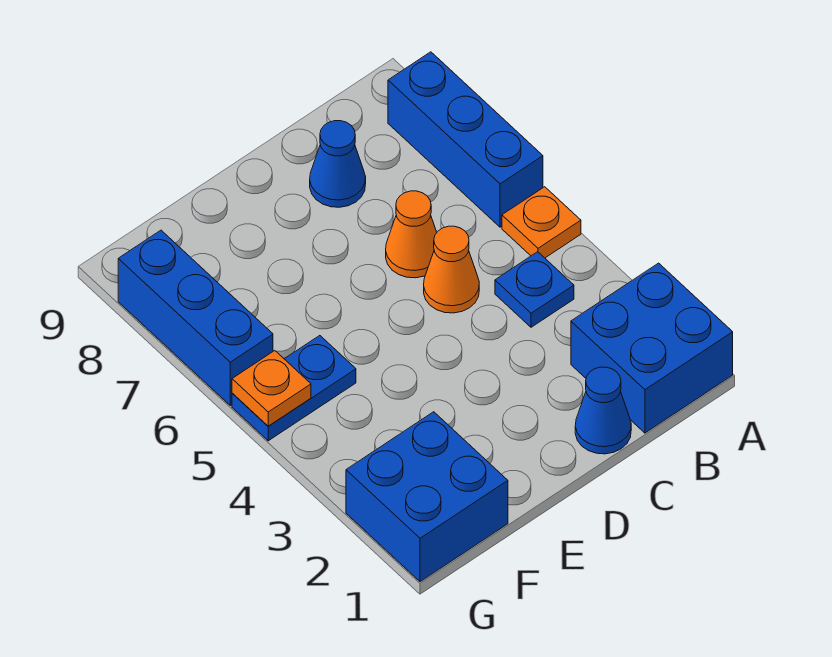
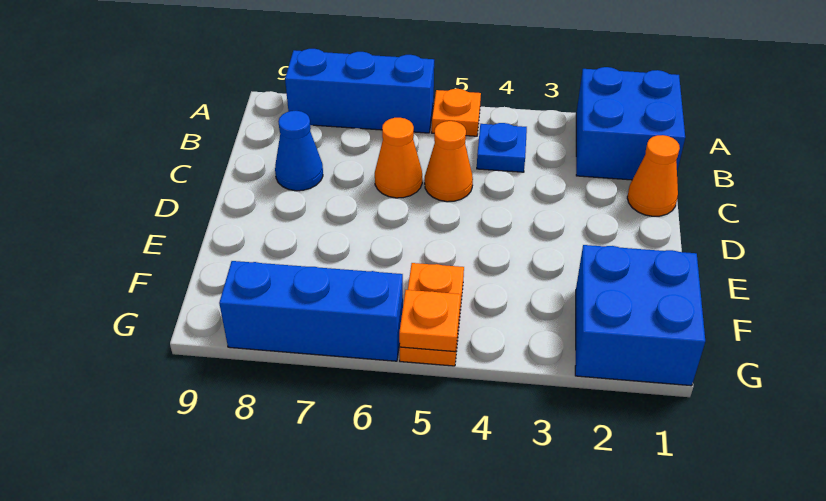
blue 1x1 cone [575,367,631,454] -> orange 1x1 cone [627,135,680,216]
blue 1x2 plate [232,336,356,441] -> orange 1x2 plate [400,263,464,366]

